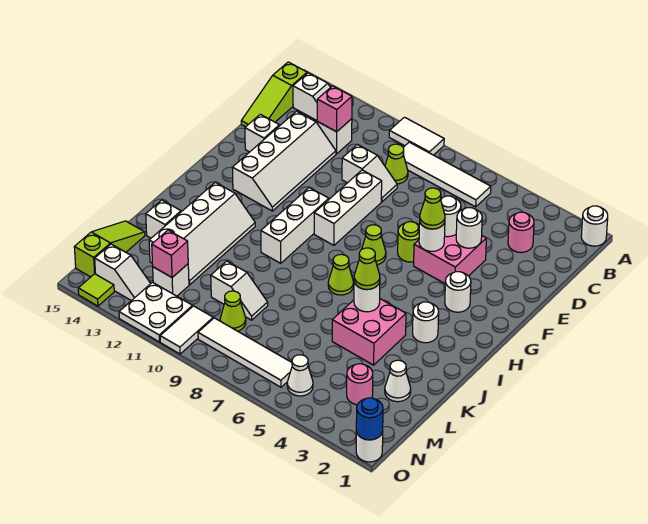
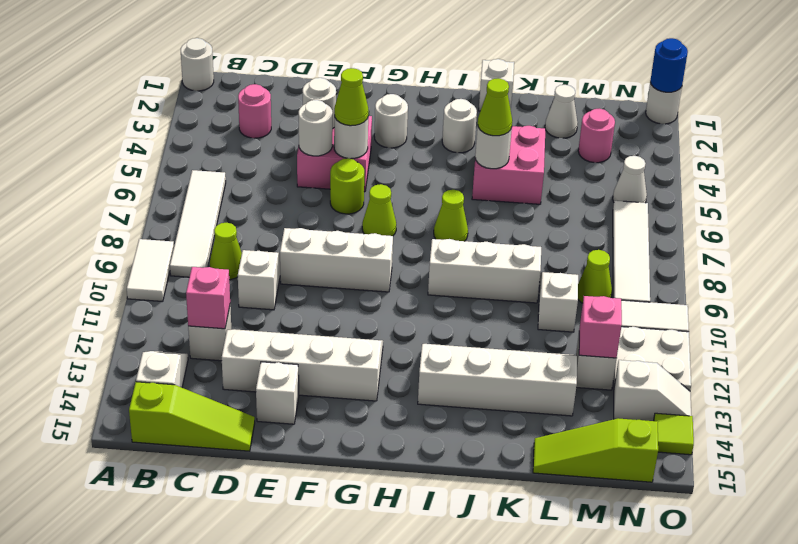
white 1x3 brick [261,187,329,263] -> white 1x3 brick moved to [428,239,541,303]
white 1x1 brick [146,200,181,238] -> white 1x1 brick moved to [479,59,514,111]
white 1x2 slope [95,244,151,301] -> white 1x2 slope turned to [614,360,691,421]

